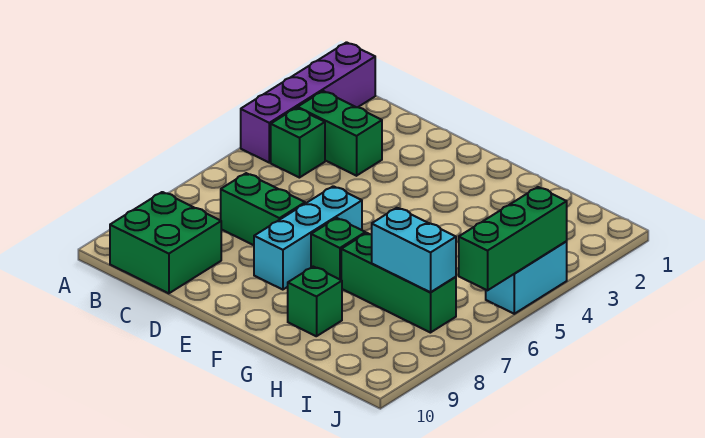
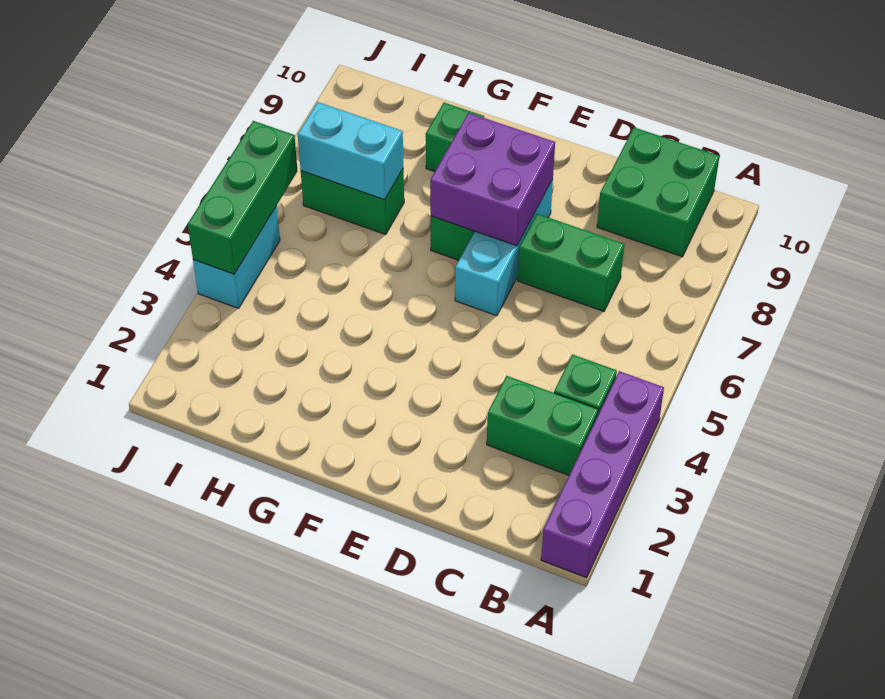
none -> purple 2x2 brick [430,113,555,246]
green 1x3 brick [341,233,456,333] -> green 1x2 brick [301,168,404,235]

